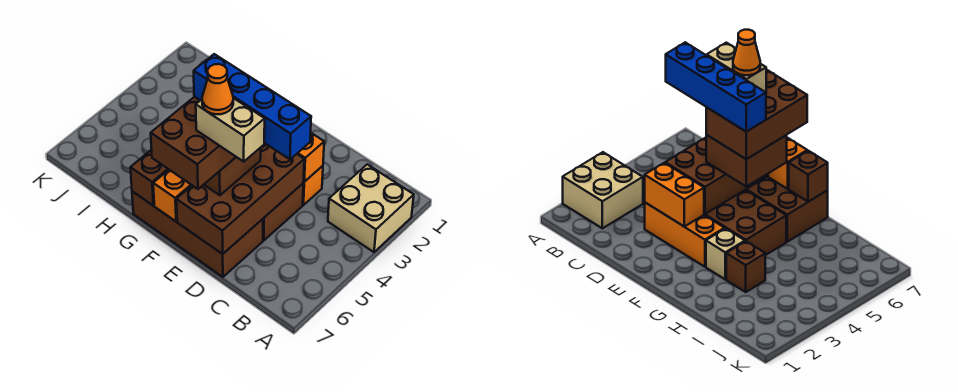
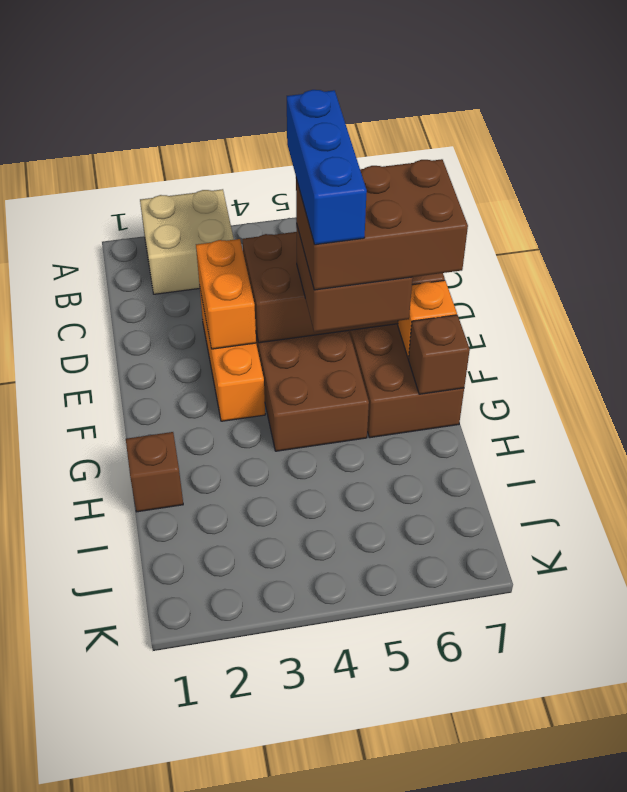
blue 1x4 brick [194,54,311,159] -> blue 1x3 brick [287,90,367,245]
tan 1x2 brick [196,98,265,161] -> none
orange 1x1 cone [202,64,233,114] -> none
tan 1x1 brick [706,229,745,279] -> none
brown 1x1 brick [726,241,765,292] -> brown 1x1 brick moved to [126,432,183,512]

